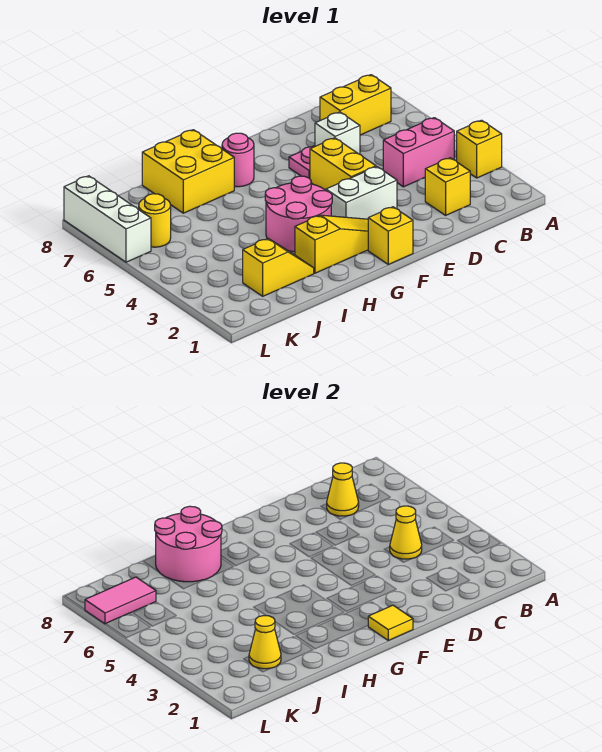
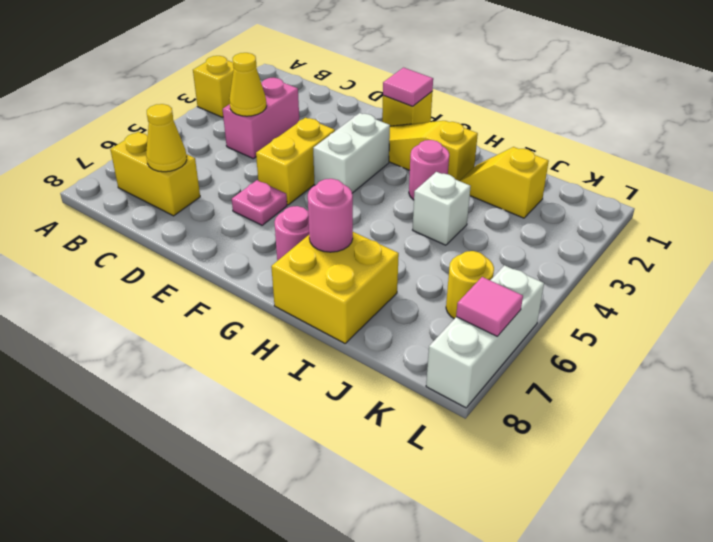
pink 1x2 brick [383,118,454,187] -> pink 1x2 brick turned to [223,78,299,159]
yellow 1x1 brick [425,158,470,215] -> none
white 1x1 brick [315,112,360,154] -> white 1x1 brick moved to [413,172,471,245]
white 1x2 brick [326,167,397,219] -> white 1x2 brick turned to [313,113,390,193]
yellow 1x1 tile [368,605,413,640] -> pink 1x1 tile [383,68,433,106]
pink 2x2 round brick [265,176,332,252] -> pink 1x1 round brick [409,140,449,200]
pink 2x2 round brick [155,506,222,582] -> pink 1x1 round brick [308,179,353,252]
yellow 1x1 cone [249,616,281,669] -> none
pink 1x2 tile [85,577,156,624] -> pink 1x1 tile [456,277,523,336]

